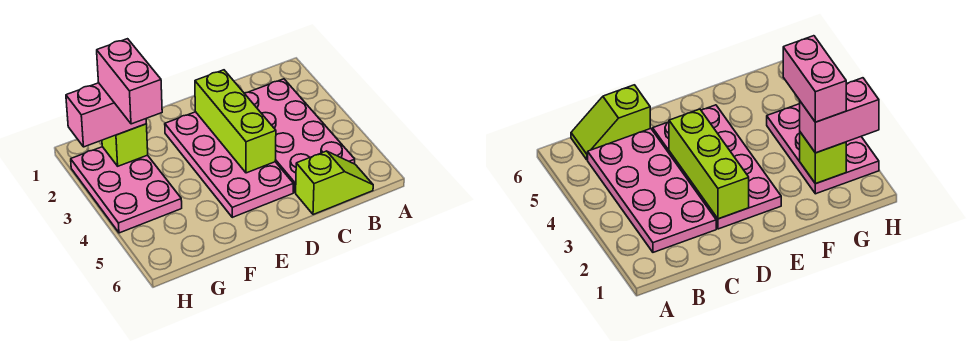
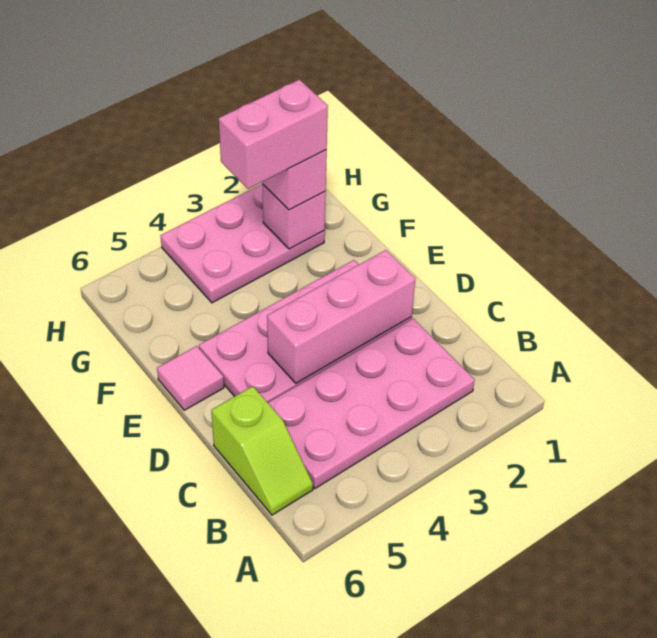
lime 1x3 brick [195,70,276,173] -> pink 1x3 brick [267,250,415,383]
none -> pink 1x1 tile [157,346,224,410]
lime 1x1 brick [102,124,148,166] -> pink 1x1 brick [262,184,326,249]

